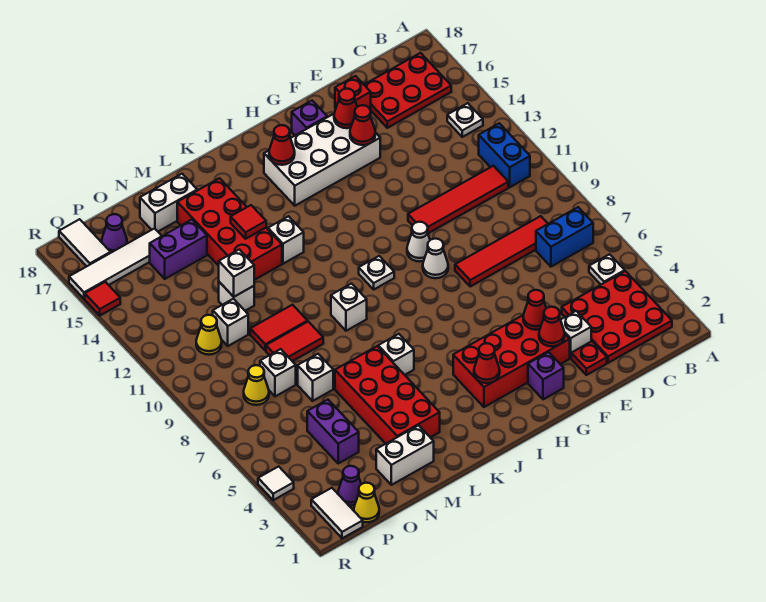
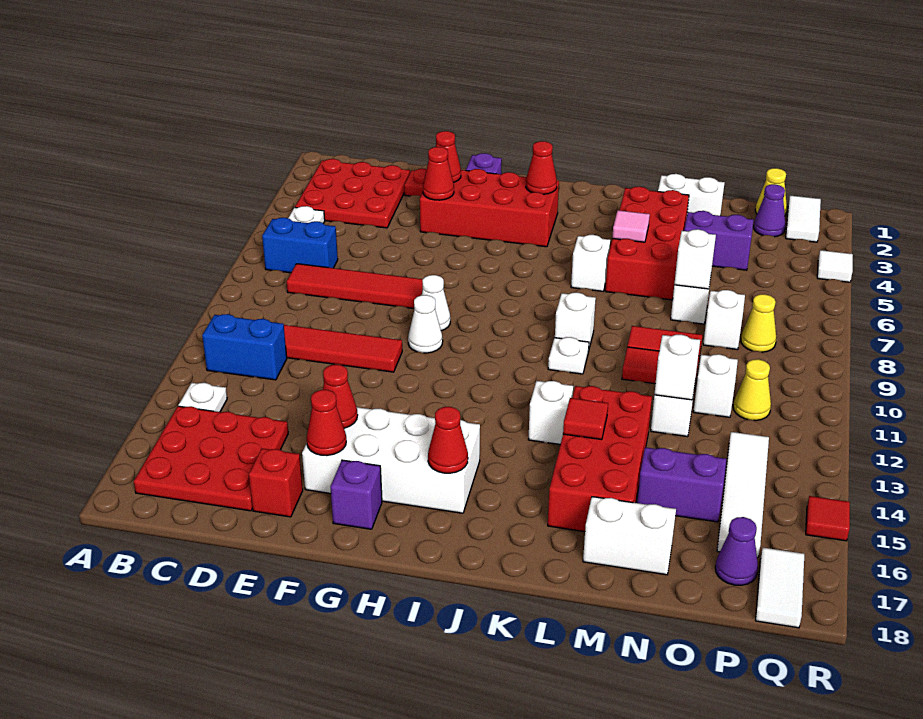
blue 1x2 brick [479,123,530,187] -> blue 1x2 brick turned to [202,314,287,380]
red 2x3 plate [364,53,451,128] -> red 3x3 plate [134,406,288,511]
white 1x1 brick [561,311,591,358] -> white 1x1 brick moved to [674,229,716,289]
white 1x1 plate [359,256,394,289] -> white 1x1 plate moved to [548,337,589,374]
none -> pink 1x1 tile [612,210,650,242]
purple 1x2 brick [307,400,359,463] -> purple 1x2 brick turned to [684,211,754,270]
white 1x4 tile [69,228,161,299] -> white 1x4 tile turned to [717,432,769,558]

